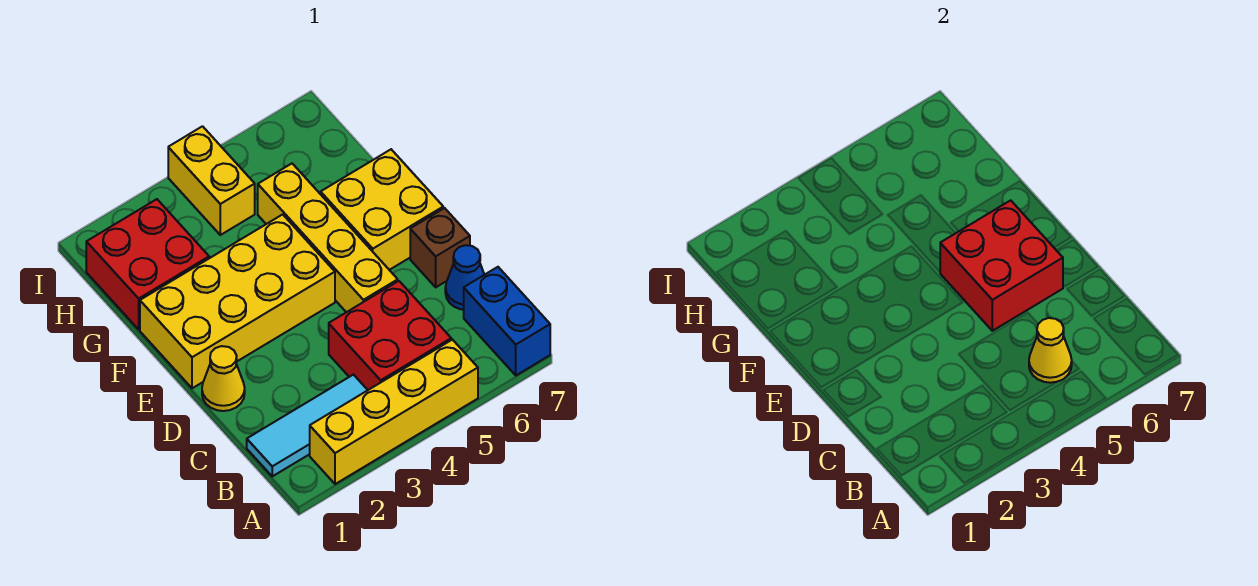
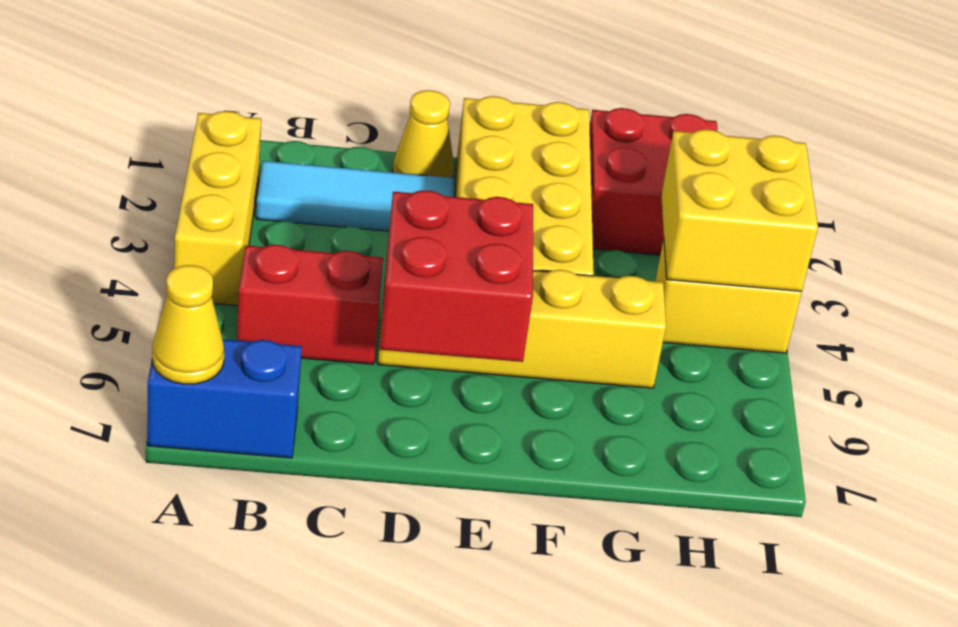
yellow 1x4 brick [310,340,478,484] -> yellow 1x3 brick [174,111,261,306]
cyan 1x3 tile [247,375,368,476] -> cyan 1x3 tile turned to [256,161,454,231]
red 2x2 brick [329,281,451,390] -> red 1x2 brick [237,245,383,364]
yellow 1x1 cone [1029,318,1072,383] -> yellow 1x1 cone moved to [152,265,224,384]
blue 1x1 cone [445,245,484,310] -> none
brown 1x1 brick [410,208,470,287] -> none
yellow 2x2 brick [321,149,443,270] -> yellow 2x2 brick moved to [661,129,818,291]

